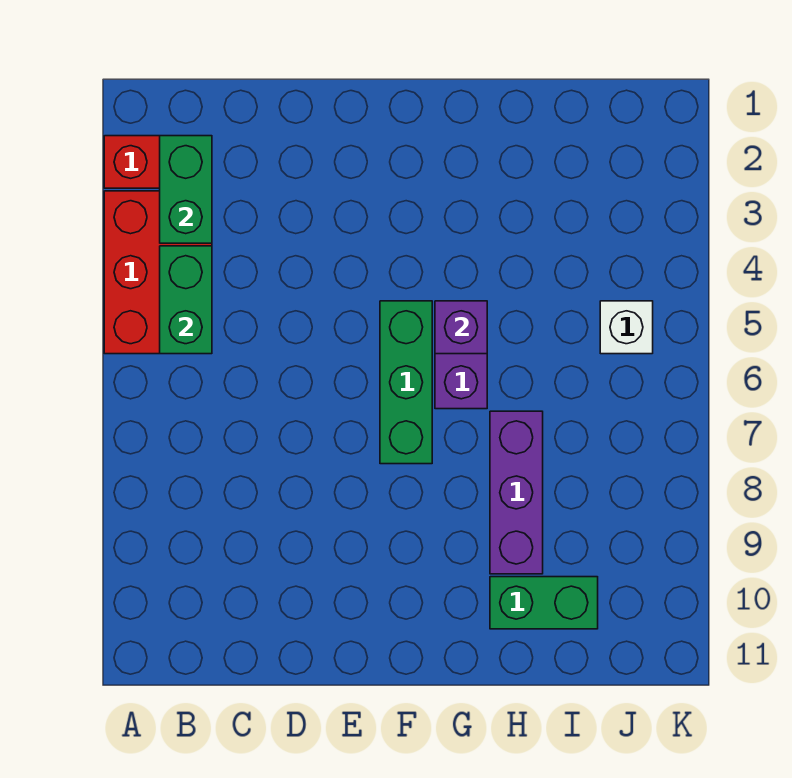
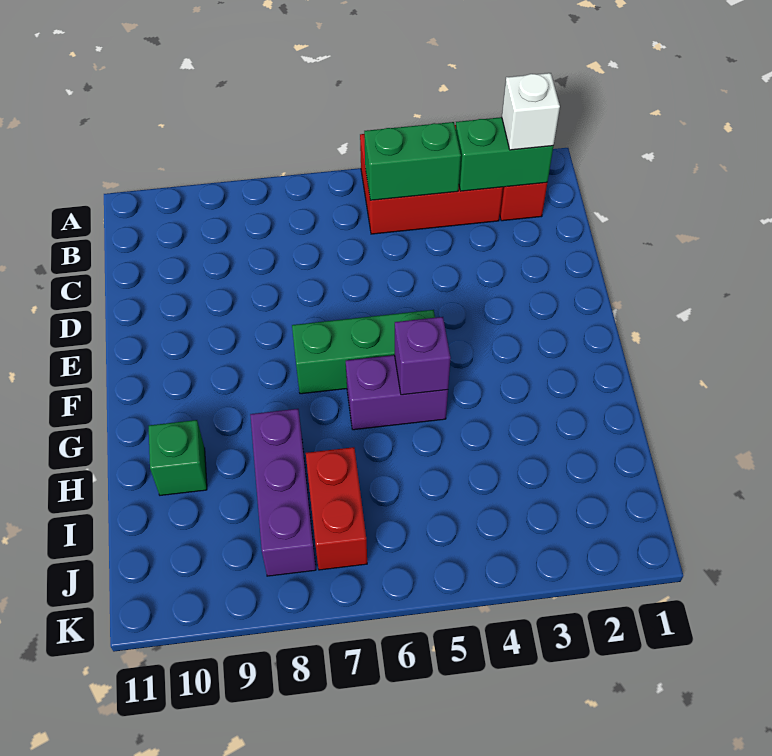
purple 1x3 brick [490,411,543,574] -> purple 1x3 brick turned to [250,409,316,576]
green 1x2 brick [490,577,598,629] -> green 1x1 brick [149,420,207,495]
none -> red 1x2 brick [306,447,367,570]
white 1x1 brick [600,301,653,354] -> white 1x1 brick moved to [502,73,560,150]

